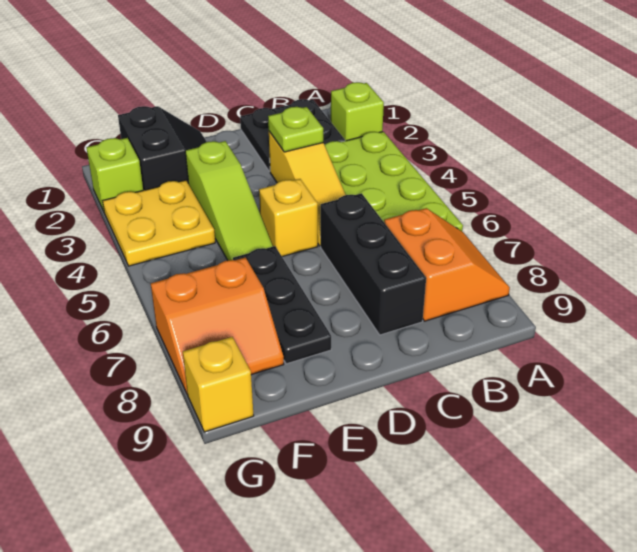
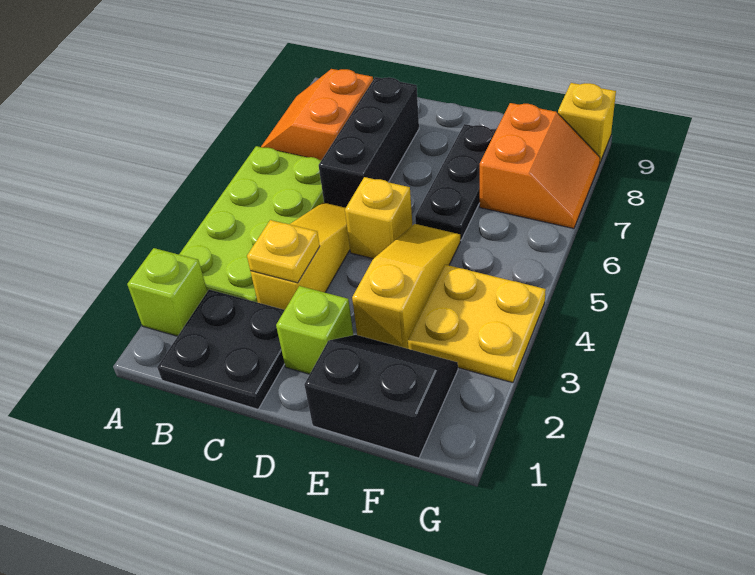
lime 1x1 plate [268,107,323,152] -> yellow 1x1 plate [247,220,320,283]
black 2x2 slope [118,106,207,190] -> black 2x2 slope turned to [304,335,458,458]
lime 1x3 slope [185,141,273,260] -> yellow 1x3 slope [352,224,460,349]
orange 2x2 slope [151,258,284,394] -> orange 2x2 slope turned to [480,103,600,229]
lime 1x1 brick [86,138,143,211] -> lime 1x1 brick moved to [276,286,353,374]

